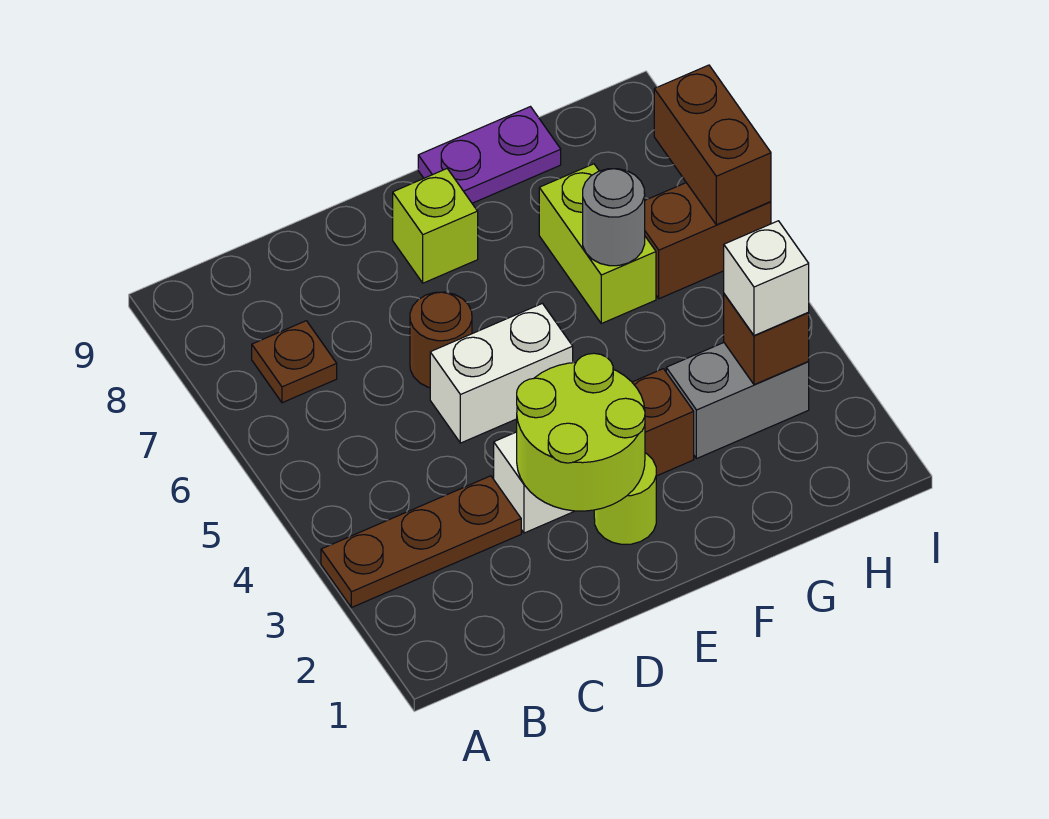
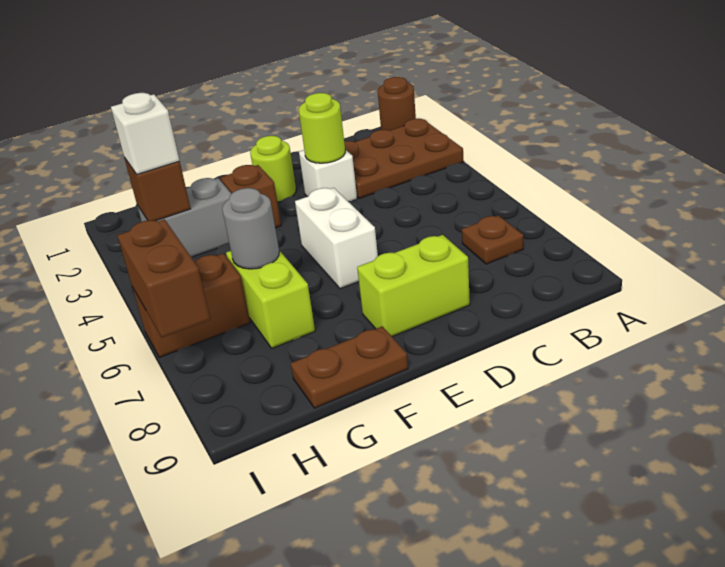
brown 1x3 plate [321,476,521,608] -> brown 2x3 plate [344,119,464,198]
lime 2x2 round brick [517,353,645,511] -> lime 1x1 round brick [299,93,345,163]
white 1x2 brick [430,303,573,443] -> white 1x2 brick turned to [295,188,378,289]
brown 1x1 round brick [410,292,472,388] -> brown 1x1 round brick moved to [378,77,416,130]
lime 1x1 brick [393,169,478,283] -> lime 1x2 brick [357,235,470,336]
purple 1x2 plate [418,107,561,203] -> brown 1x2 plate [291,326,408,408]

